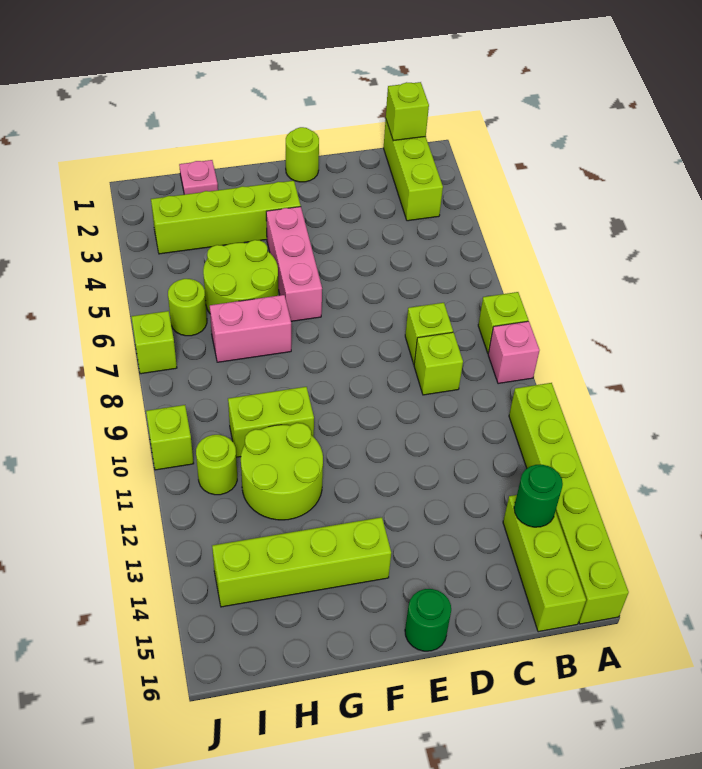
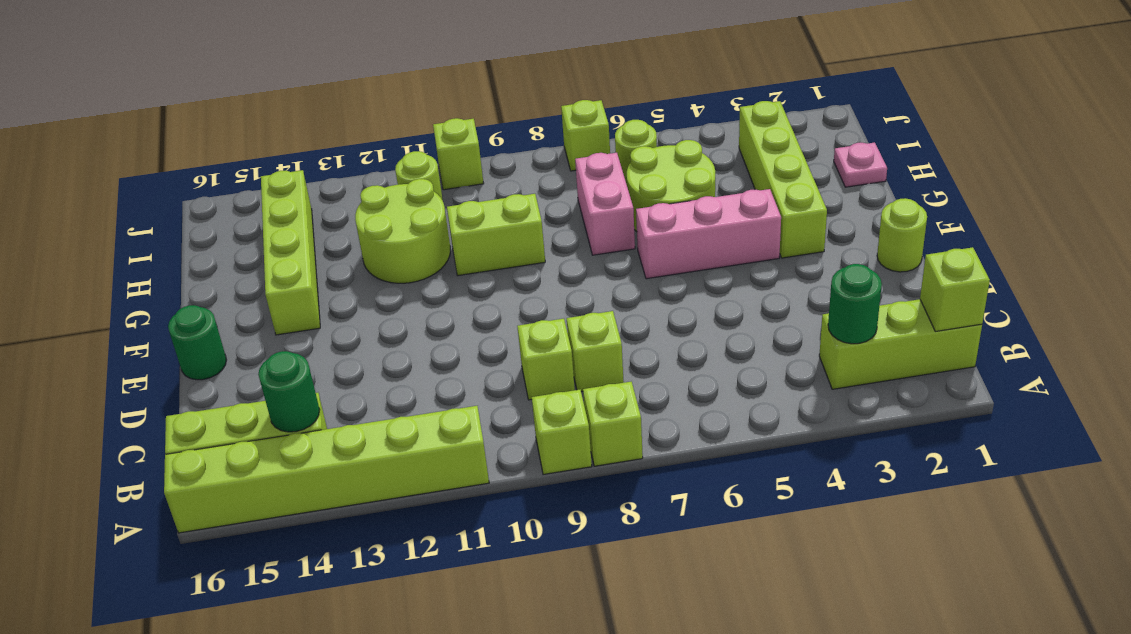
pink 1x1 brick [488,321,540,384] -> lime 1x1 brick [532,390,592,475]
none -> green 1x1 round brick [828,264,882,344]
lime 1x2 brick [228,387,314,457] -> lime 1x2 brick turned to [447,194,545,275]

